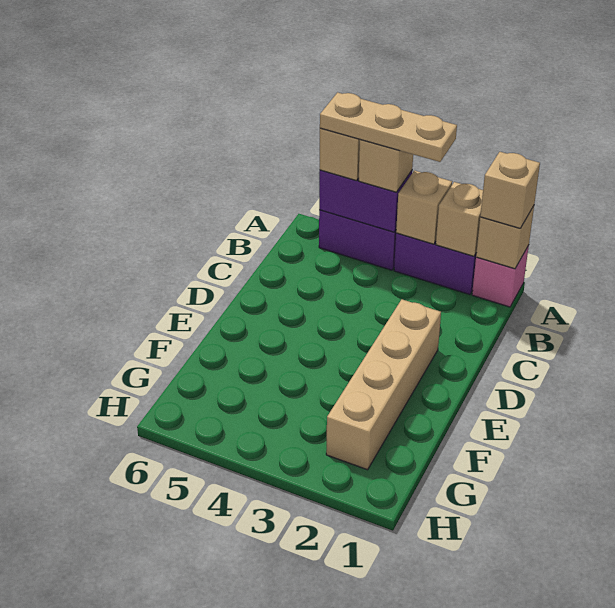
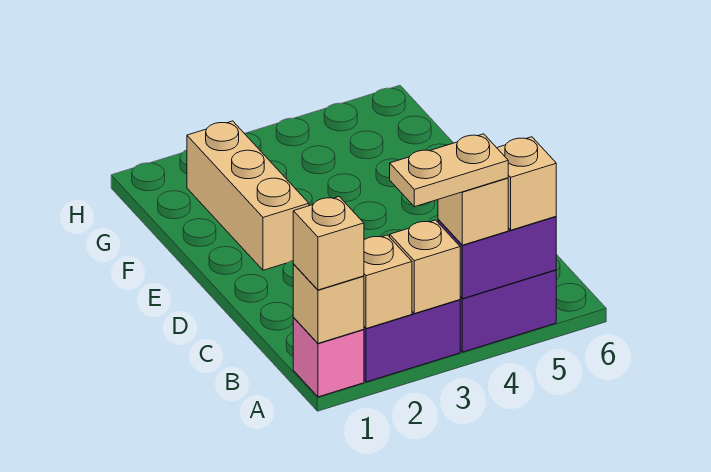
tan 1x3 plate [320,92,457,162] -> tan 1x2 plate [390,134,508,207]
tan 1x4 brick [326,299,441,470] -> tan 1x3 brick [187,121,309,270]

